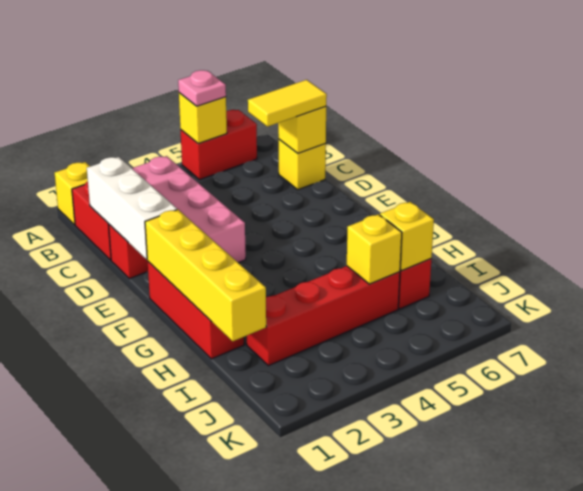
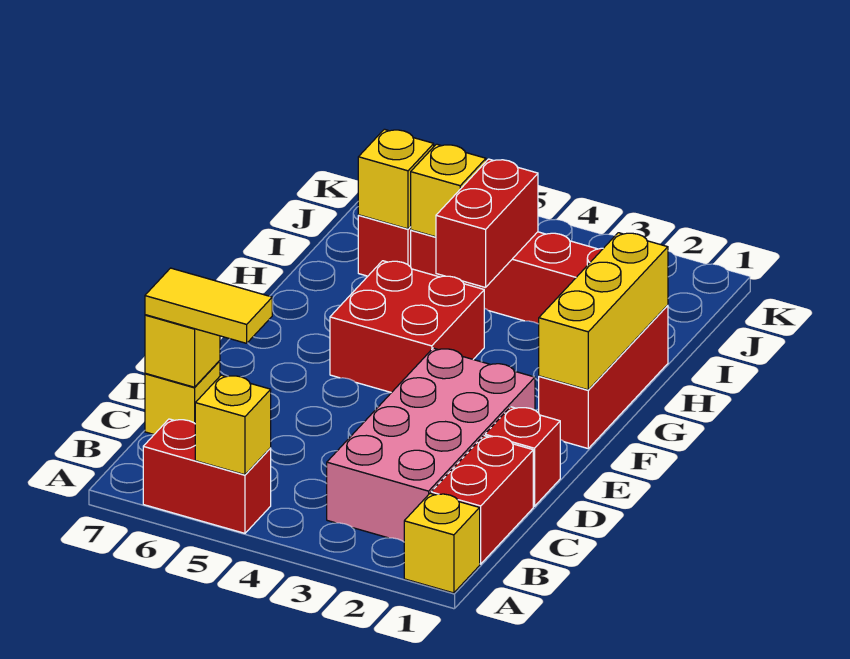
pink 1x1 plate [178,70,226,106] -> none
white 1x3 brick [87,157,177,260] -> none
yellow 1x4 brick [145,210,266,341] -> yellow 1x3 brick [539,233,668,390]
none -> red 2x2 brick [330,261,484,393]
none -> red 1x2 brick [436,159,538,288]

